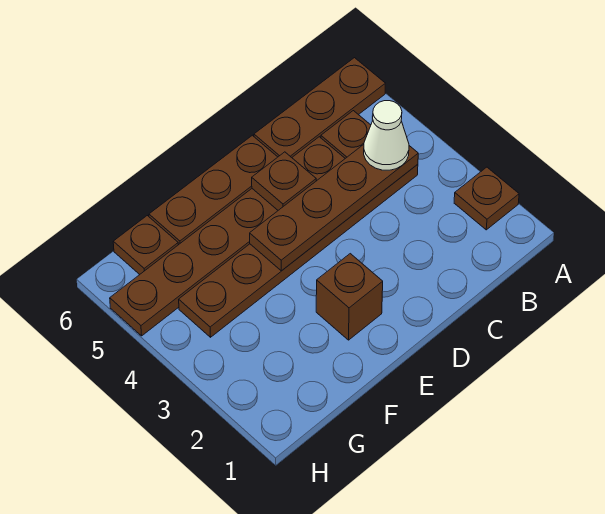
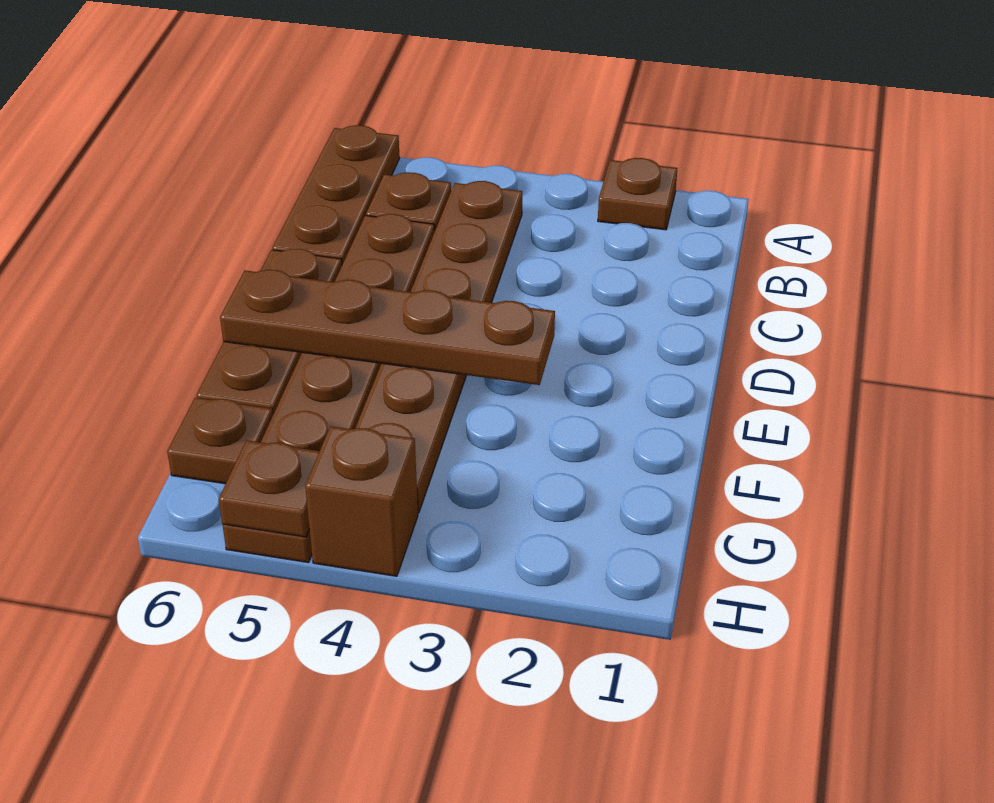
brown 1x4 plate [250,145,418,271] -> brown 1x4 plate turned to [220,270,555,385]
white 1x1 cone [364,101,409,170] -> none
brown 1x1 plate [252,152,316,210] -> brown 1x1 plate moved to [219,440,320,537]
brown 1x1 brick [316,254,383,340] -> brown 1x1 brick moved to [305,426,418,576]

